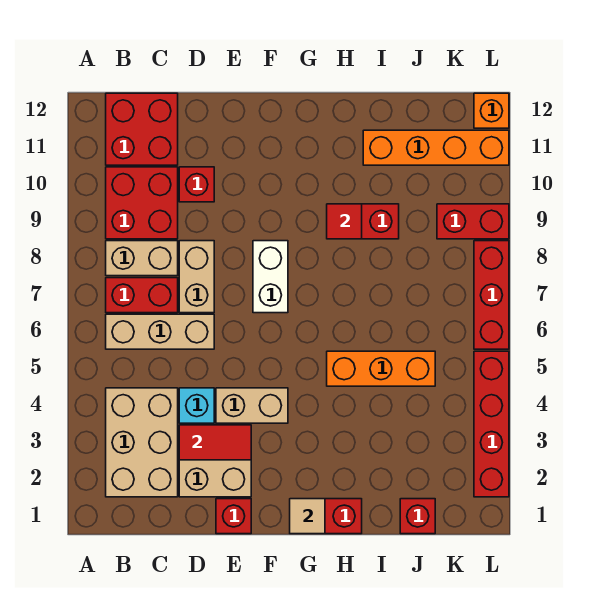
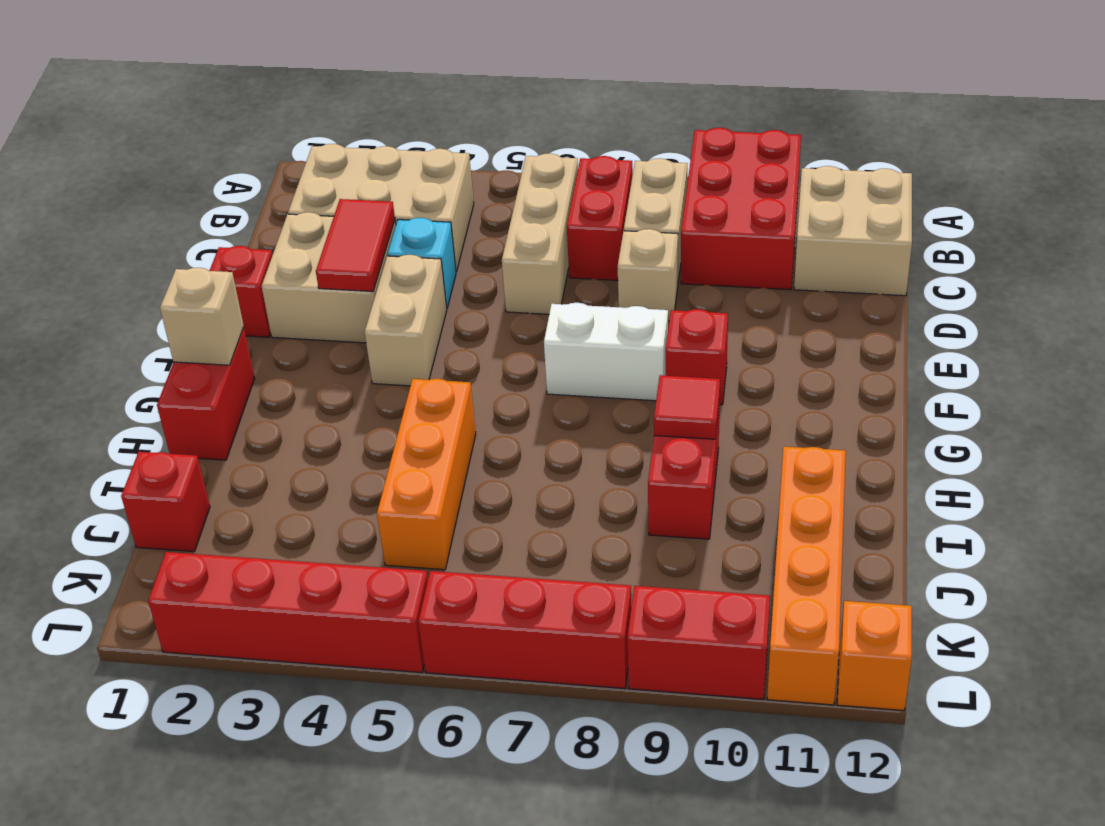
red 2x2 brick [106,167,178,239] -> red 2x3 brick [681,128,801,290]
red 2x2 brick [106,93,178,165] -> tan 2x2 brick [794,166,912,296]
tan 1x2 brick [179,241,214,313] -> tan 1x1 brick [618,229,678,321]
red 1x1 brick [179,167,214,202] -> red 1x1 brick moved to [666,309,728,405]
tan 1x1 tile [290,499,325,534] -> tan 1x1 brick [160,268,244,365]
red 1x2 brick [437,204,509,239] -> red 1x2 brick turned to [627,586,770,699]

